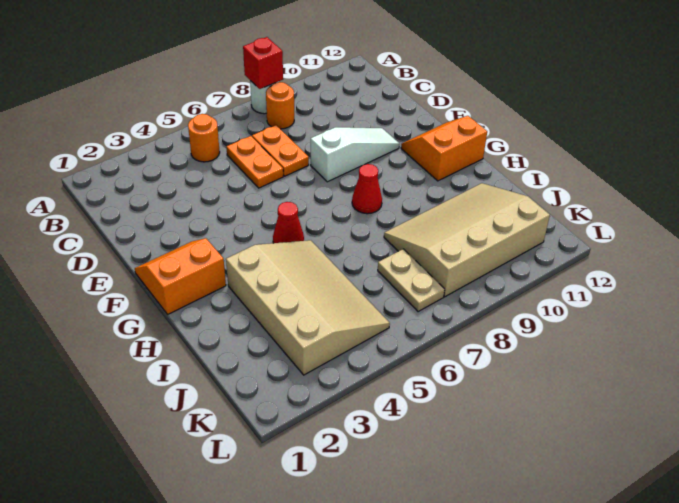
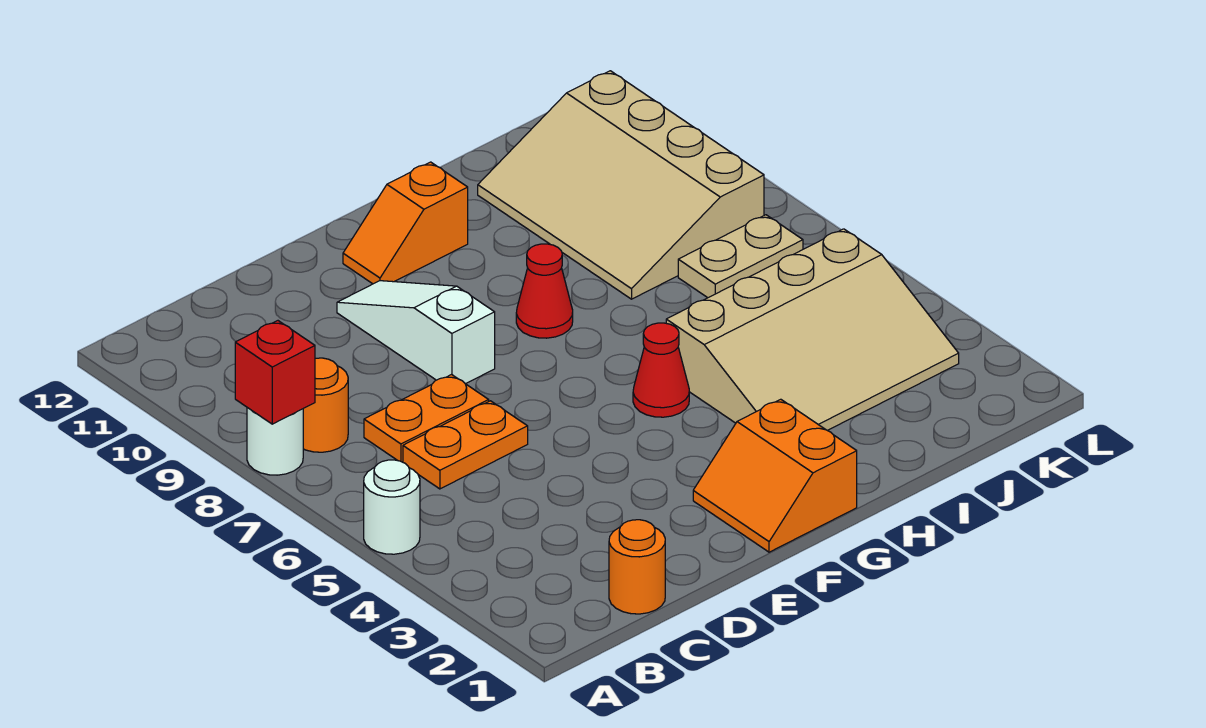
none -> white 1x1 round brick [364,460,420,554]
orange 1x1 round brick [188,114,220,162] -> orange 1x1 round brick moved to [609,520,665,614]
orange 2x2 slope [401,116,487,181] -> orange 1x2 slope [343,162,468,284]
tan 3x4 slope [226,240,390,375] -> tan 3x4 slope turned to [666,229,959,430]

